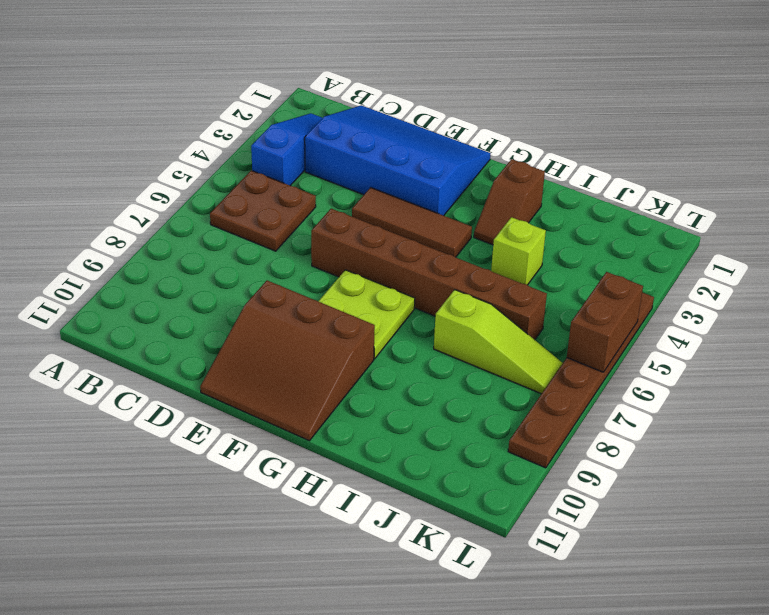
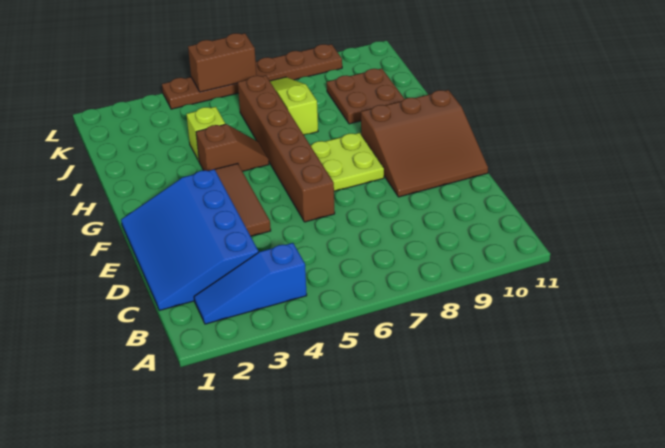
brown 2x2 plate [210,170,316,251] -> brown 2x2 plate moved to [327,68,404,124]
brown 3x3 slope [200,280,375,441] -> brown 3x3 slope turned to [361,90,488,197]
brown 1x2 slope [474,159,545,245] -> brown 1x2 slope moved to [196,124,269,171]

